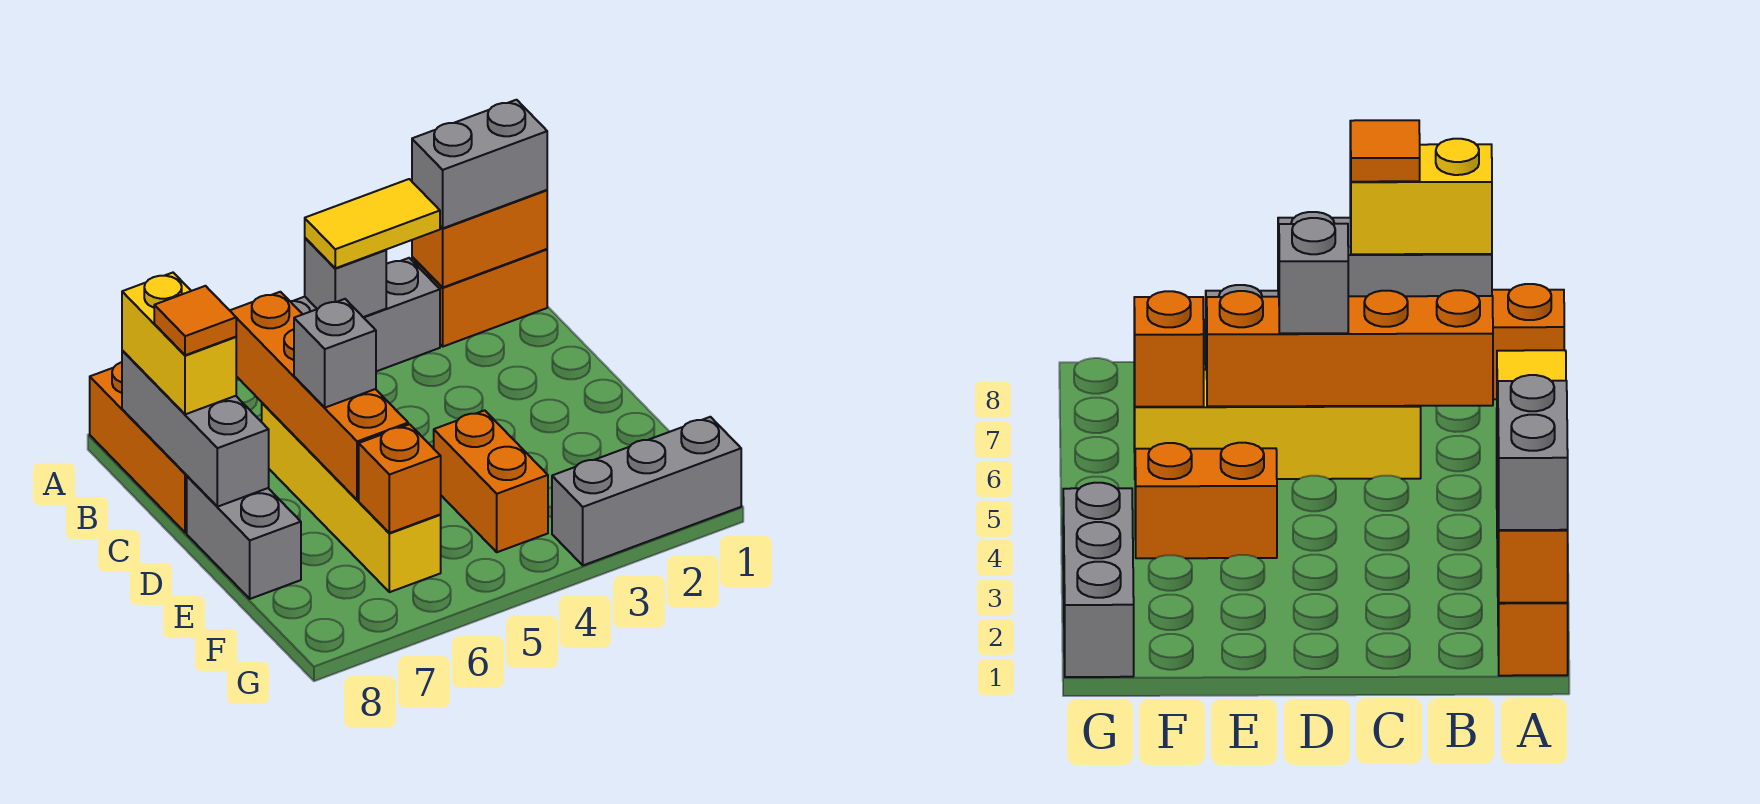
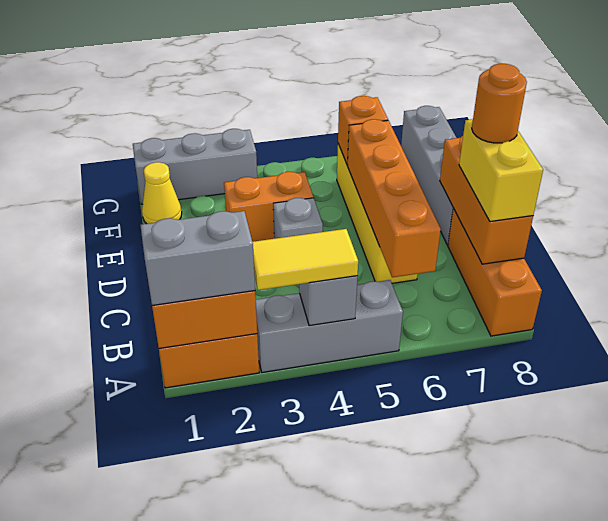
grey 1x3 brick [122,350,269,507] -> orange 1x3 brick [440,136,533,264]
orange 1x1 tile [154,286,236,355] -> orange 1x1 round brick [472,64,527,143]
grey 1x1 brick [294,299,376,408] -> grey 1x1 brick moved to [273,198,323,239]
grey 1x2 brick [187,476,301,599] -> grey 1x4 brick [401,106,456,245]
orange 1x2 brick [434,410,548,552] -> orange 1x2 brick turned to [224,172,313,242]
none -> yellow 1x1 cone [142,162,182,224]

